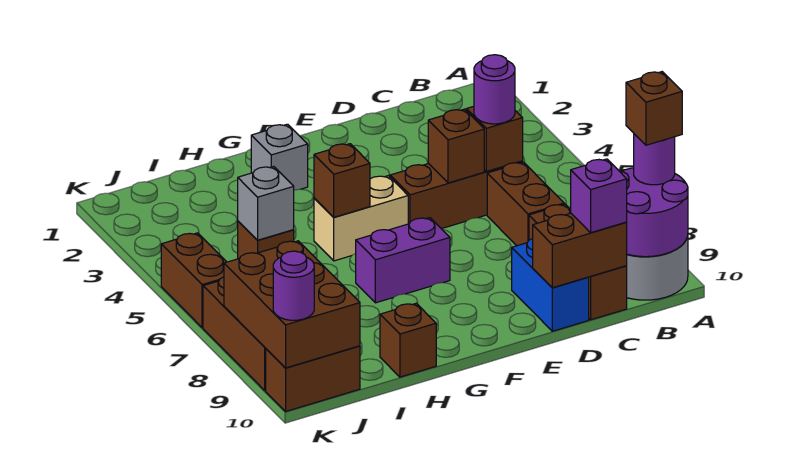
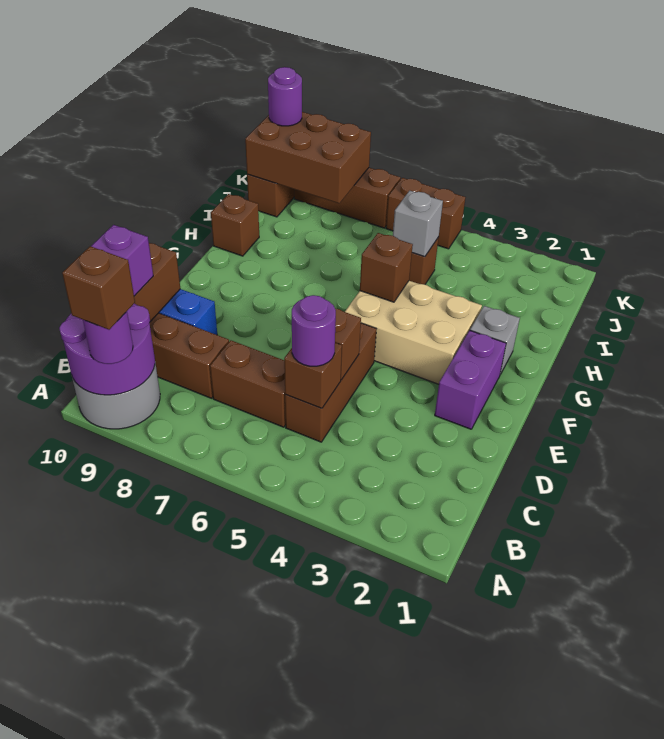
tan 1x2 brick [314,176,408,261] -> tan 2x3 brick [345,281,482,384]
purple 1x2 brick [356,218,450,303] -> purple 1x2 brick moved to [435,331,506,429]

